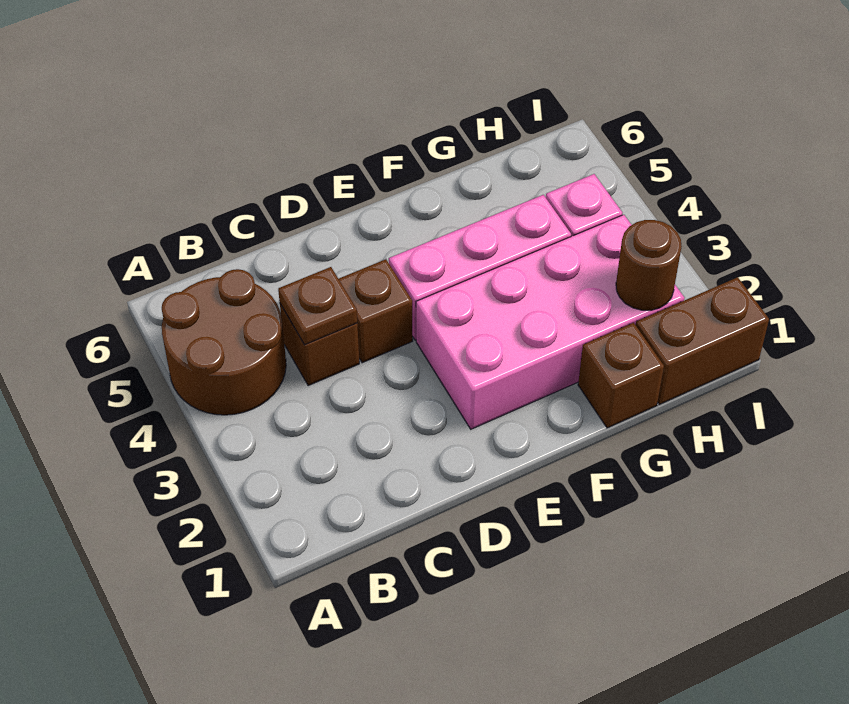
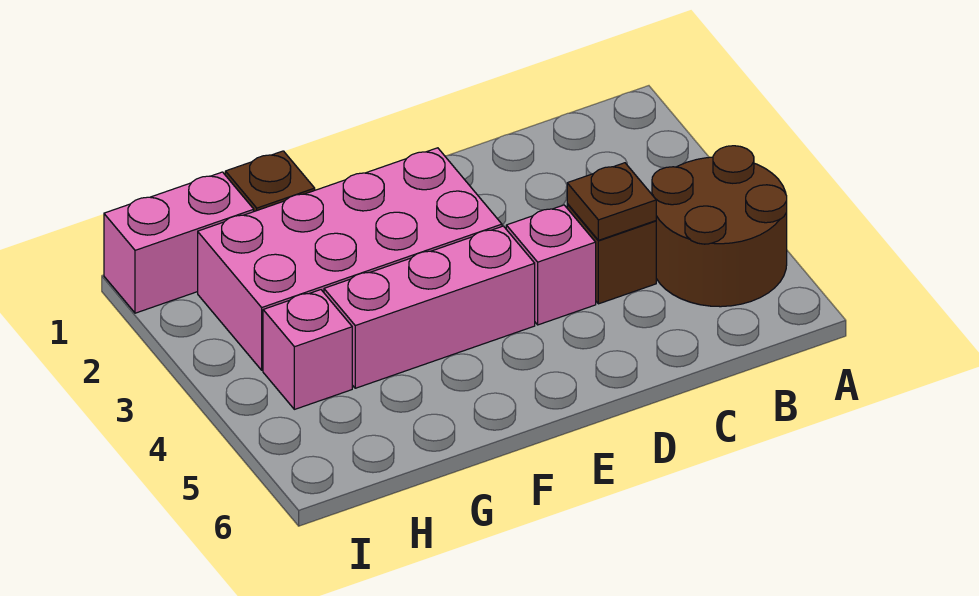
brown 1x1 brick [339,259,413,363] -> pink 1x1 brick [506,205,596,325]
brown 1x2 brick [636,277,769,404] -> pink 1x2 brick [104,172,254,313]
brown 1x1 round brick [616,220,682,310] -> none

